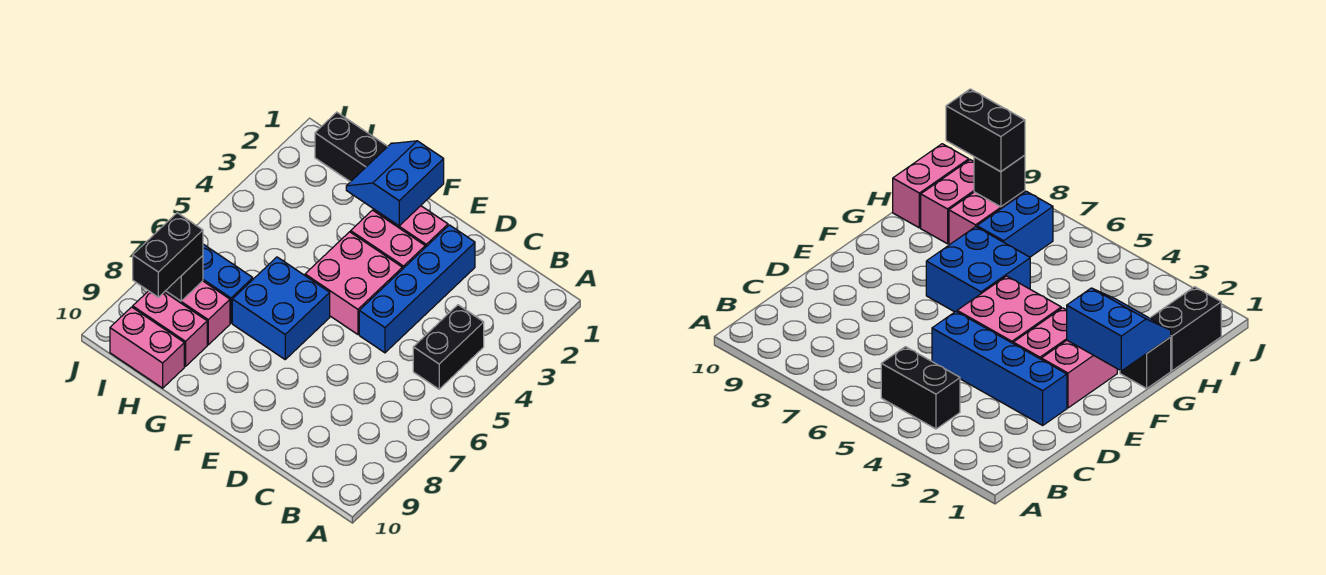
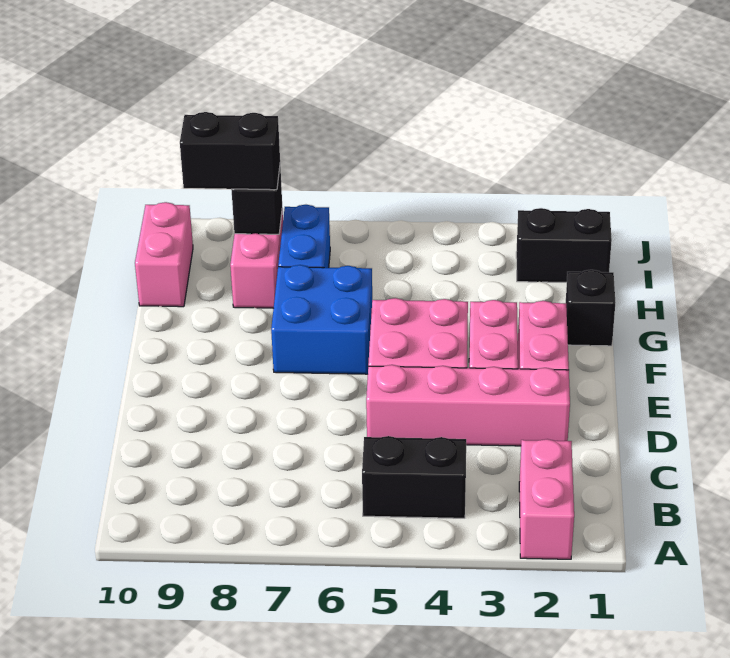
blue 1x4 brick [359,225,475,353] -> pink 1x4 brick [366,365,570,446]
blue 2x2 slope [346,141,444,226] -> none
black 1x2 brick [315,112,388,182] -> black 1x2 brick turned to [516,208,612,282]
pink 1x2 brick [133,291,207,366] -> pink 1x2 brick moved to [519,439,574,559]

